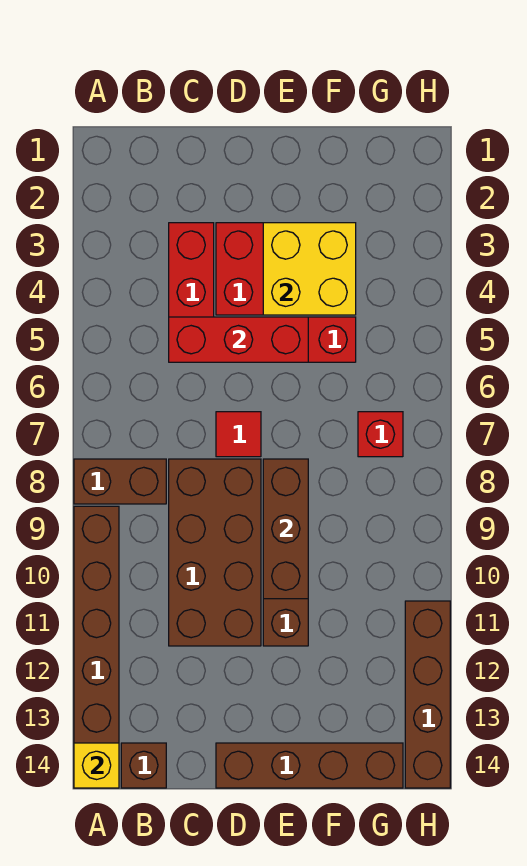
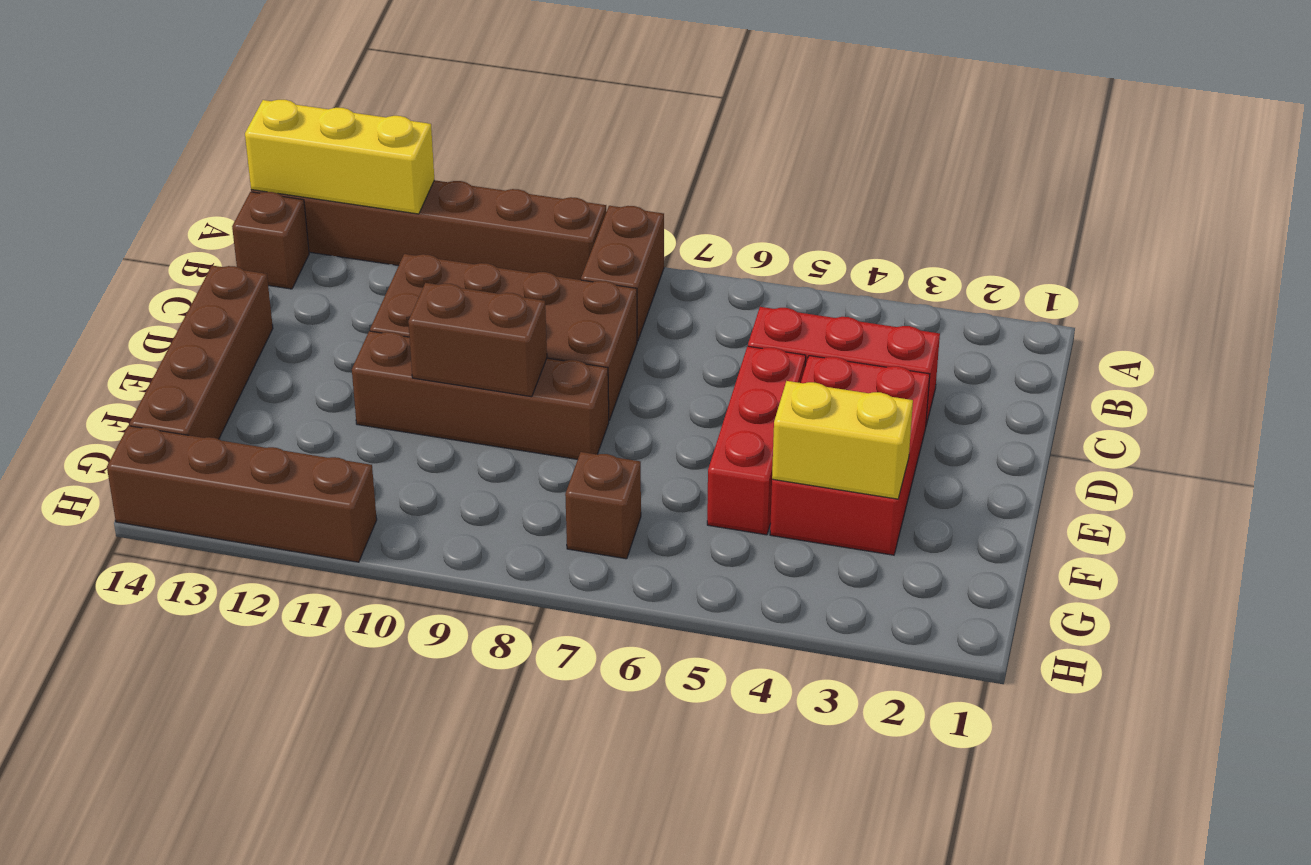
yellow 1x1 brick [74,743,119,788] -> yellow 1x3 brick [245,100,434,214]
red 1x3 brick [169,317,308,362] -> none
red 1x1 tile [216,412,261,457] -> none
yellow 2x2 brick [263,223,356,315] -> yellow 1x2 brick [772,381,913,499]
brown 1x3 brick [263,459,308,599] -> brown 1x2 brick [408,283,547,397]
red 1x1 brick [358,412,403,457] -> brown 1x1 brick [565,452,641,559]

